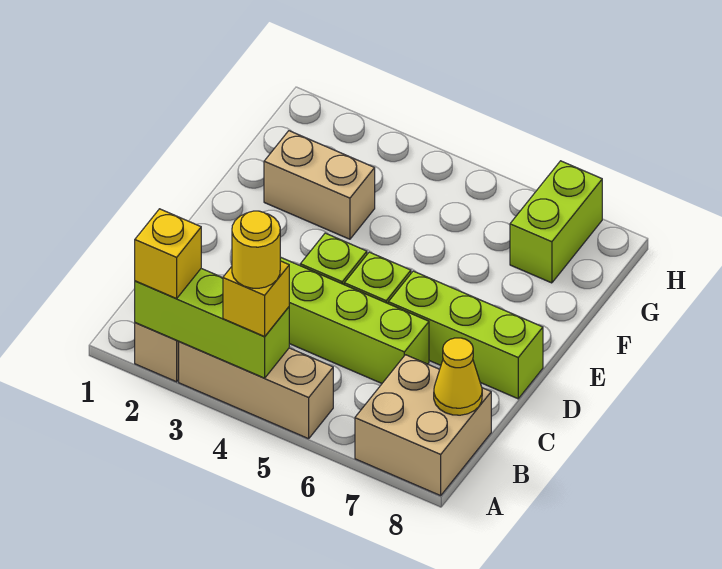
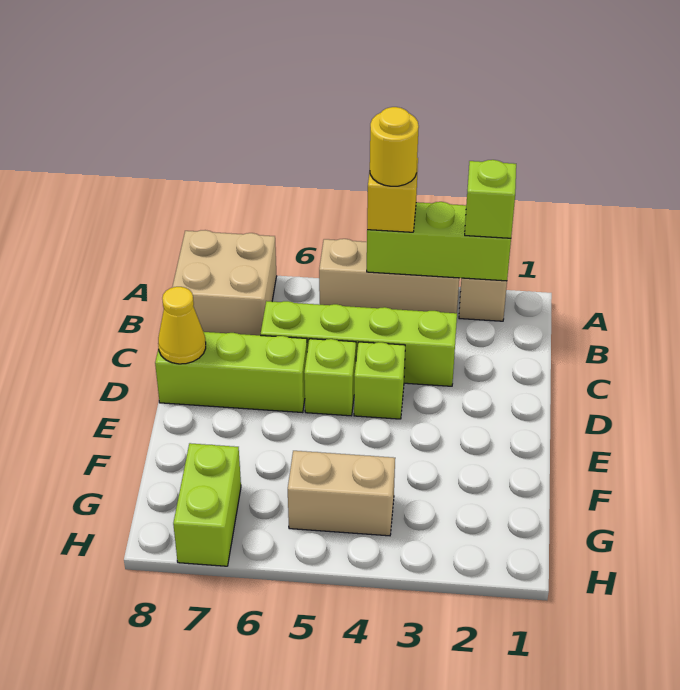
yellow 1x1 brick [135,209,201,299] -> lime 1x1 brick [465,160,516,238]
yellow 1x1 cone [434,338,482,415] -> yellow 1x1 cone moved to [158,287,206,364]
tan 1x2 brick [264,131,375,239] -> tan 1x2 brick moved to [288,451,395,536]

